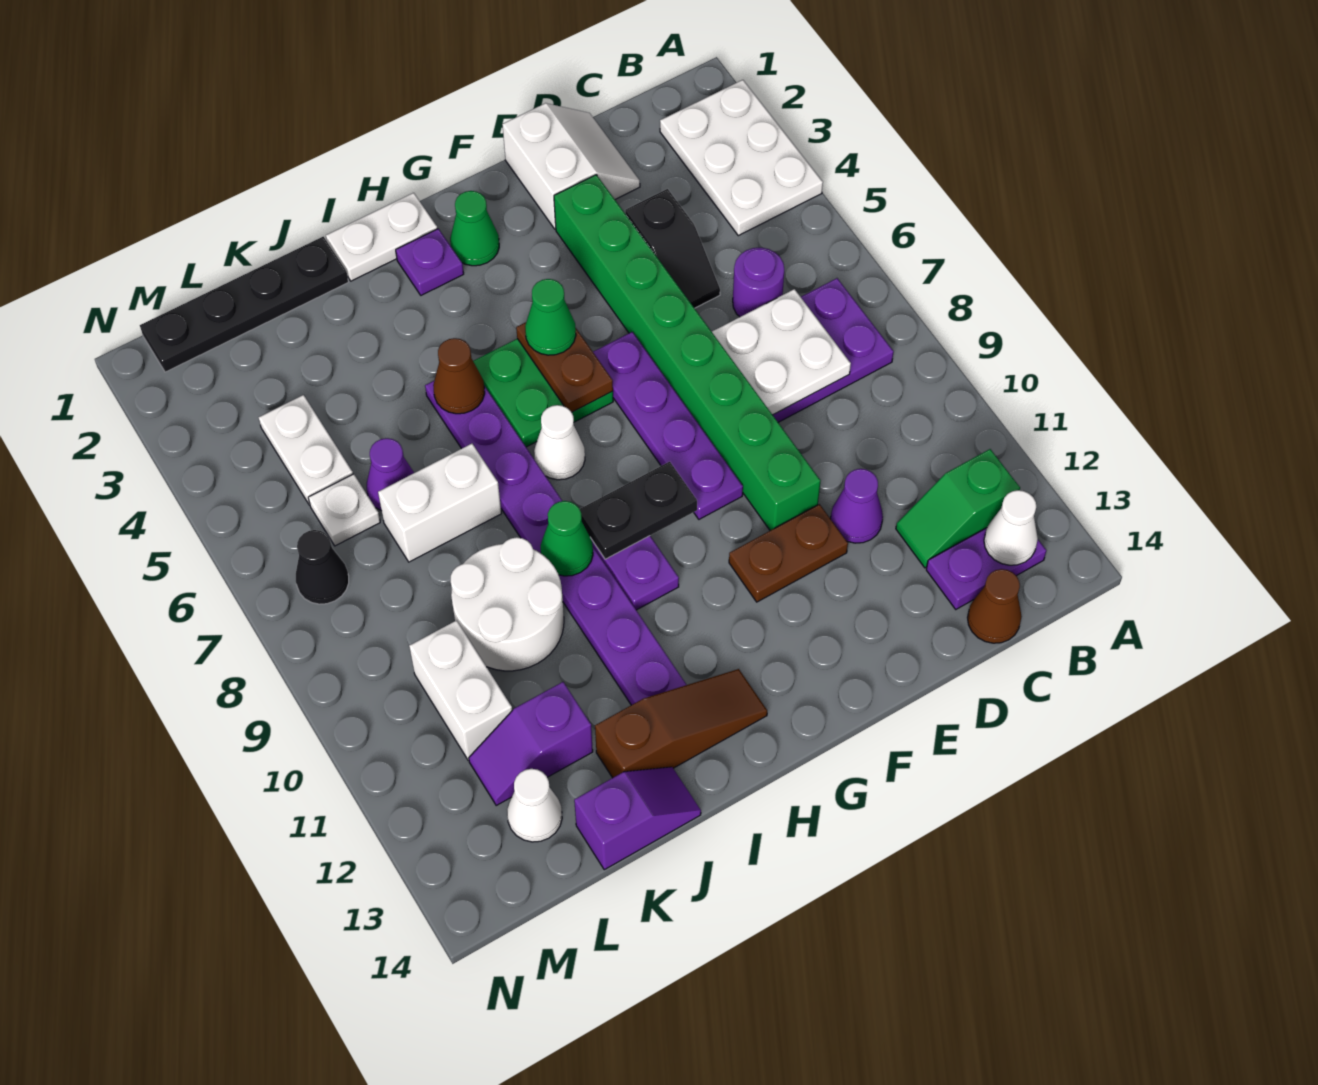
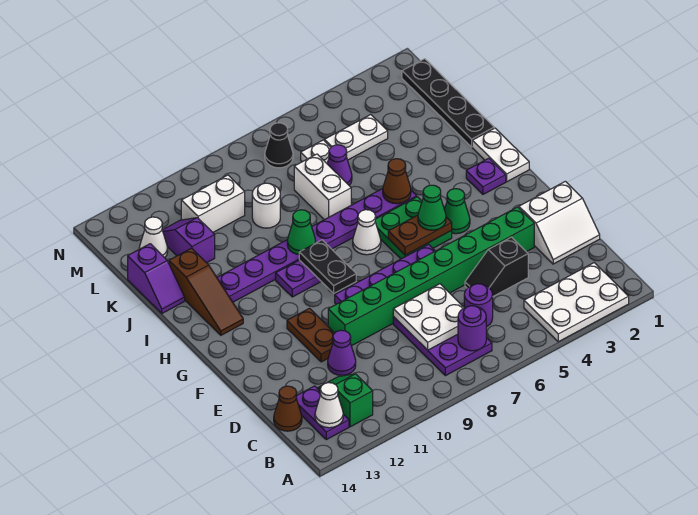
none -> purple 1x1 round brick [458,306,486,351]
green 1x1 cone [450,191,499,266] -> green 1x1 cone moved to [444,189,470,234]
white 2x2 round brick [451,537,564,671] -> white 1x1 round brick [252,183,280,228]

